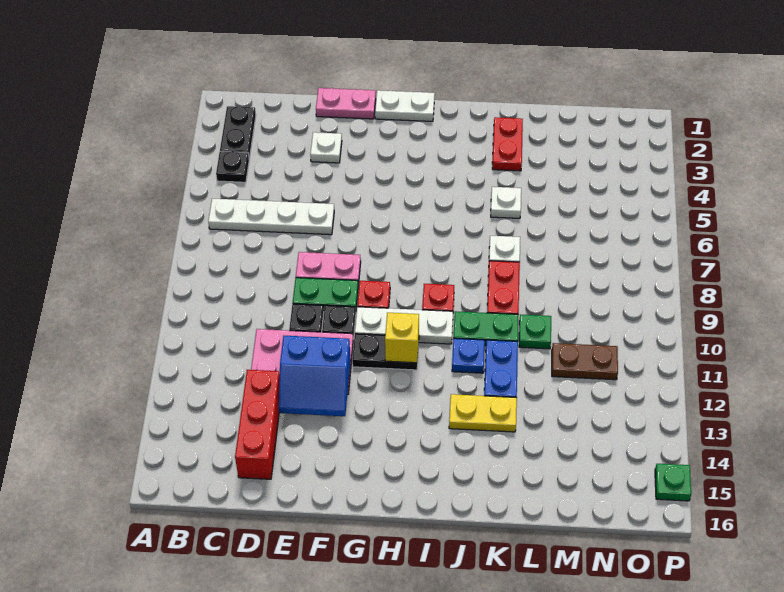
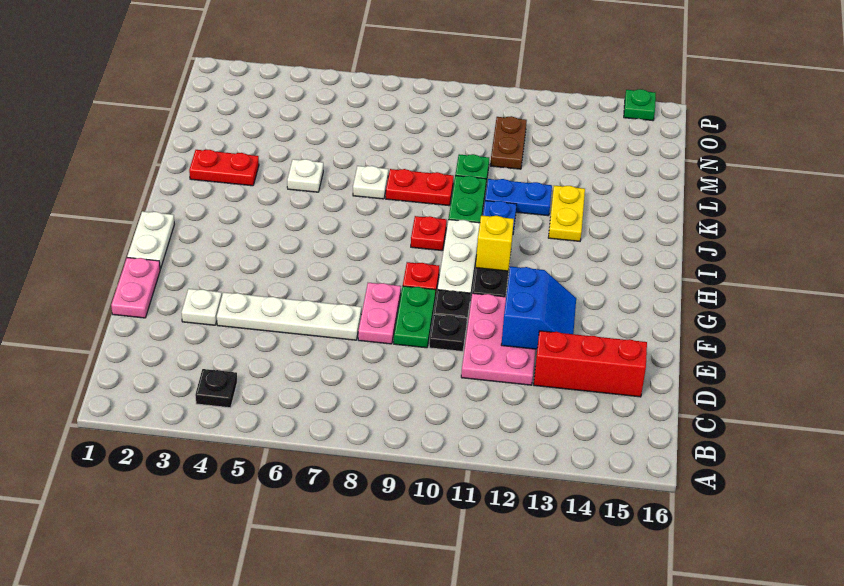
black 1x2 plate [220,106,256,158] -> none
white 1x4 plate [208,198,334,235] -> white 1x4 plate turned to [217,292,361,340]

